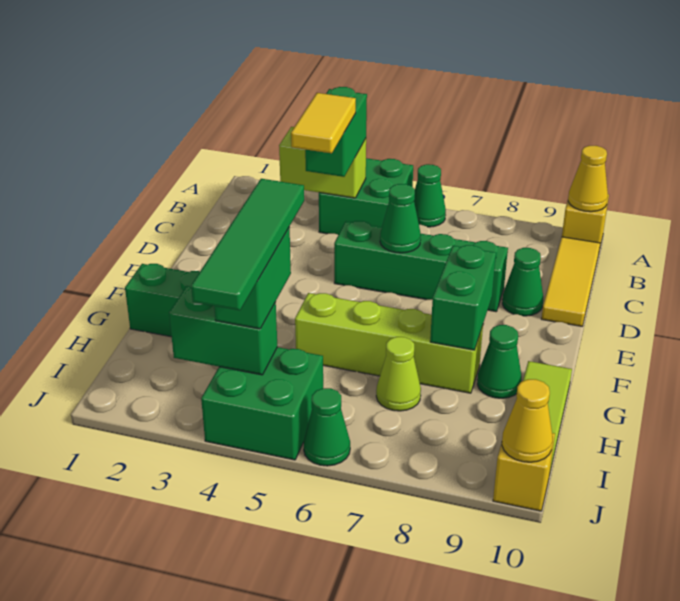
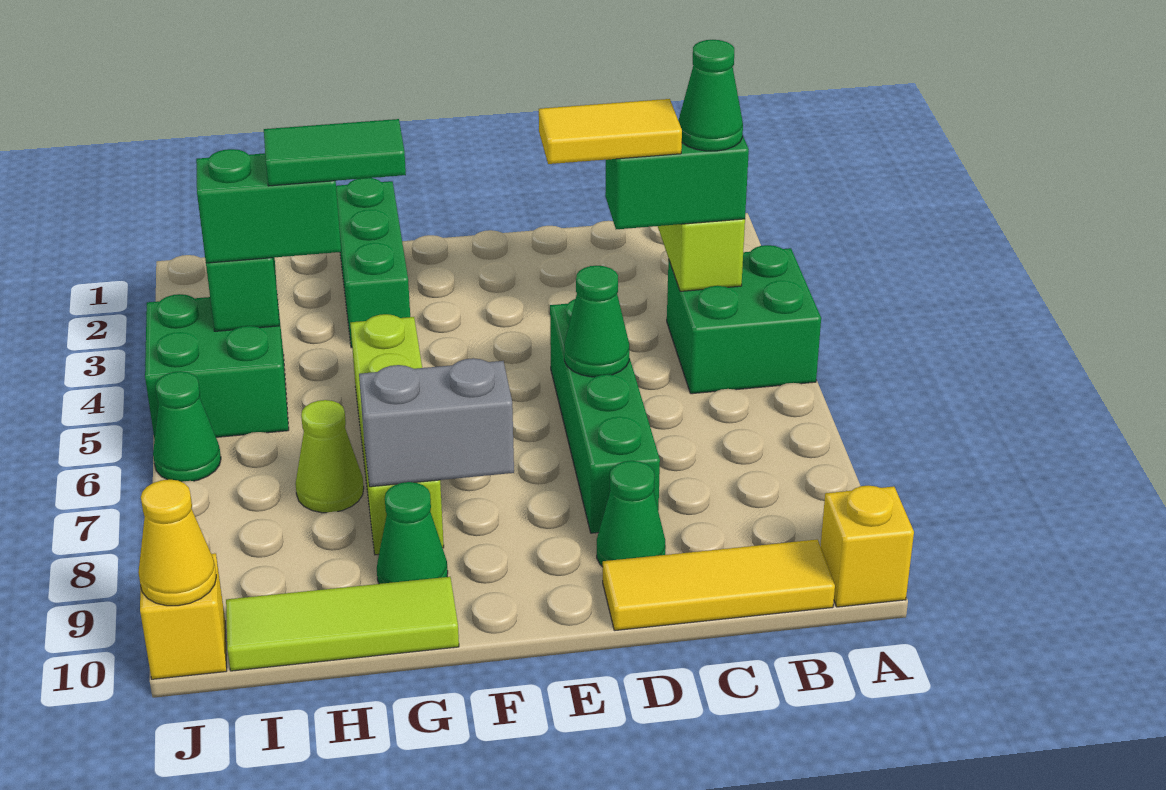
green 1x1 cone [414,164,446,227] -> green 1x1 cone moved to [678,40,743,151]
yellow 1x1 cone [568,146,608,212] -> none
green 1x2 brick [430,245,496,350] -> grey 1x2 brick [359,358,514,487]
green 1x4 tile [191,179,304,310] -> green 1x2 tile [264,119,406,186]

